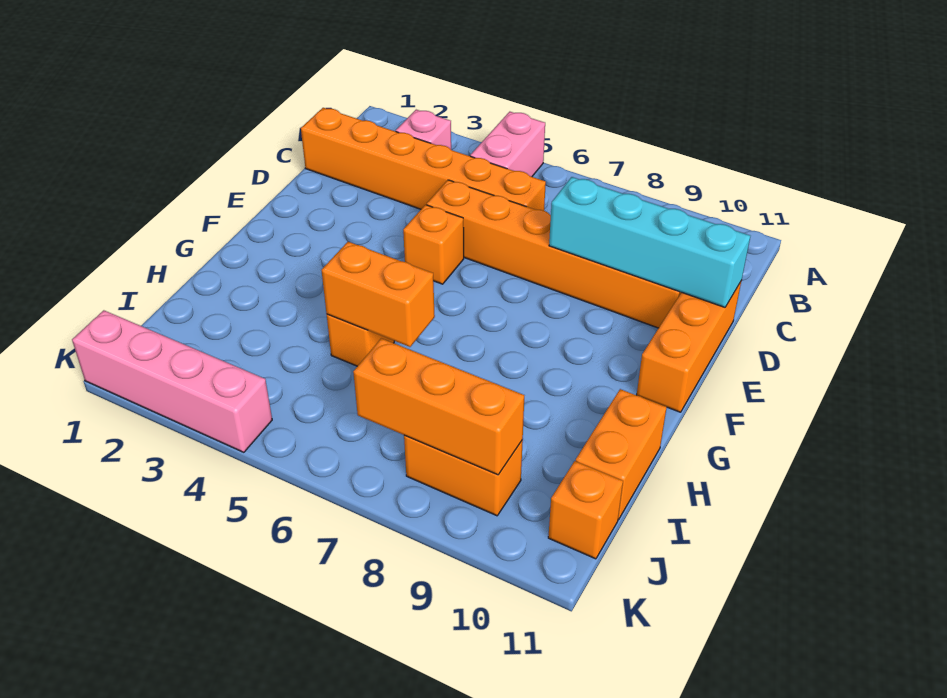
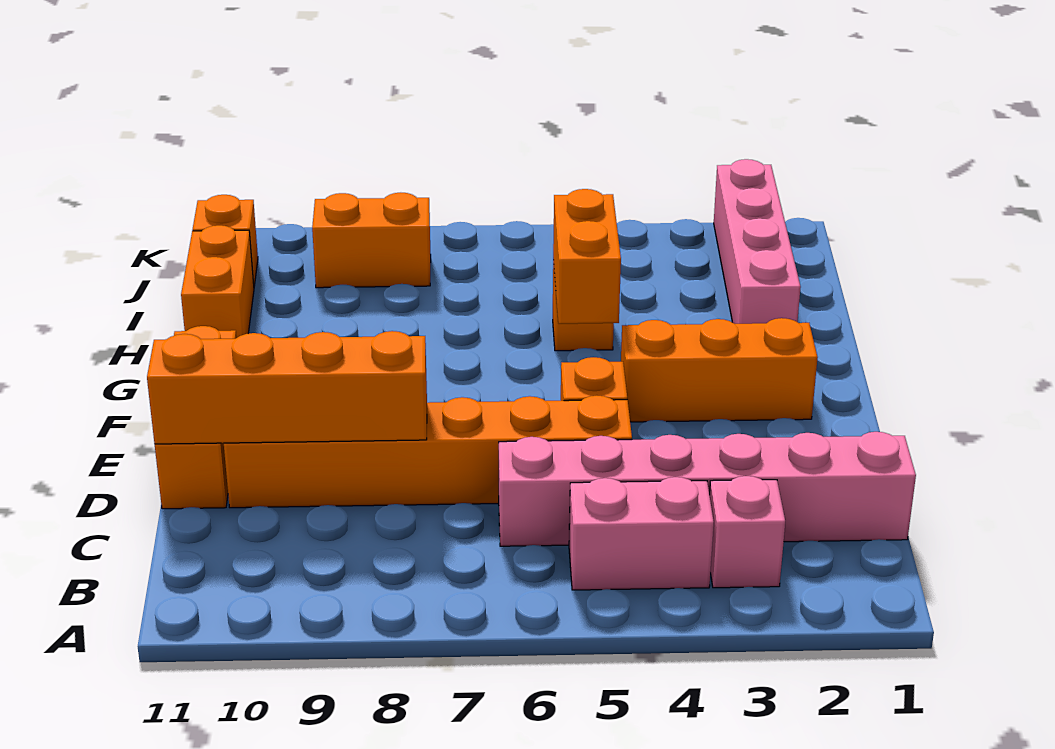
pink 1x2 brick [470,112,545,177] -> pink 1x2 brick turned to [569,477,714,590]
orange 1x6 brick [301,108,546,211] -> pink 1x6 brick [499,432,916,546]
cyan 1x4 brick [549,177,750,307] -> orange 1x4 brick [147,331,427,444]
orange 1x2 brick [322,242,435,347] -> orange 1x2 brick turned to [553,189,621,324]
orange 1x3 brick [353,338,524,475] -> orange 1x3 brick moved to [621,318,818,422]
pink 1x4 brick [72,310,272,452] -> pink 1x4 brick turned to [714,159,801,324]

